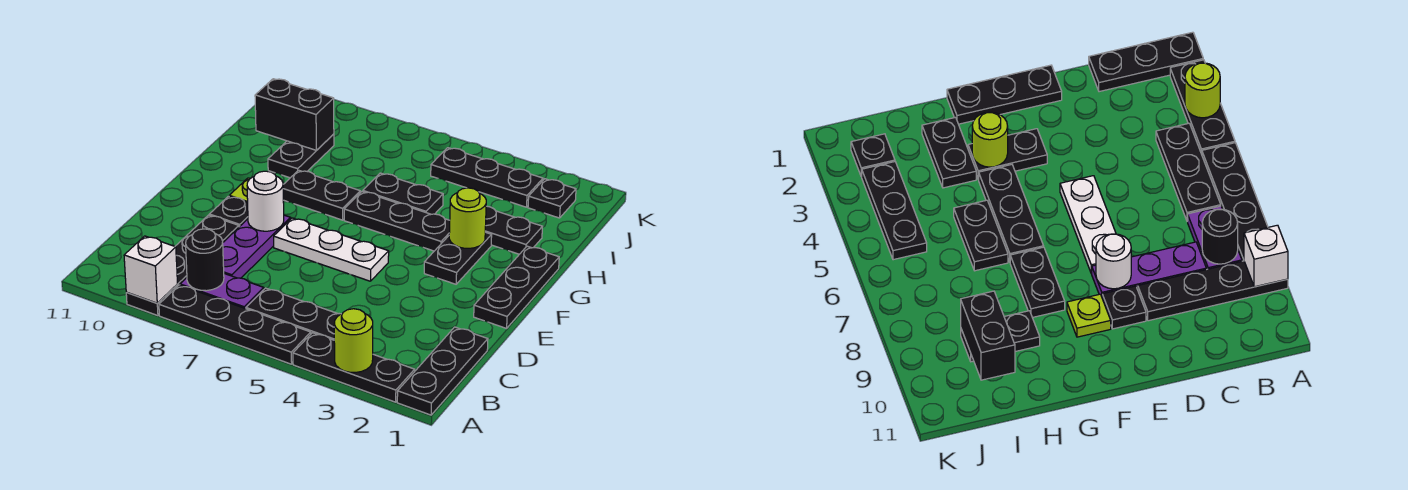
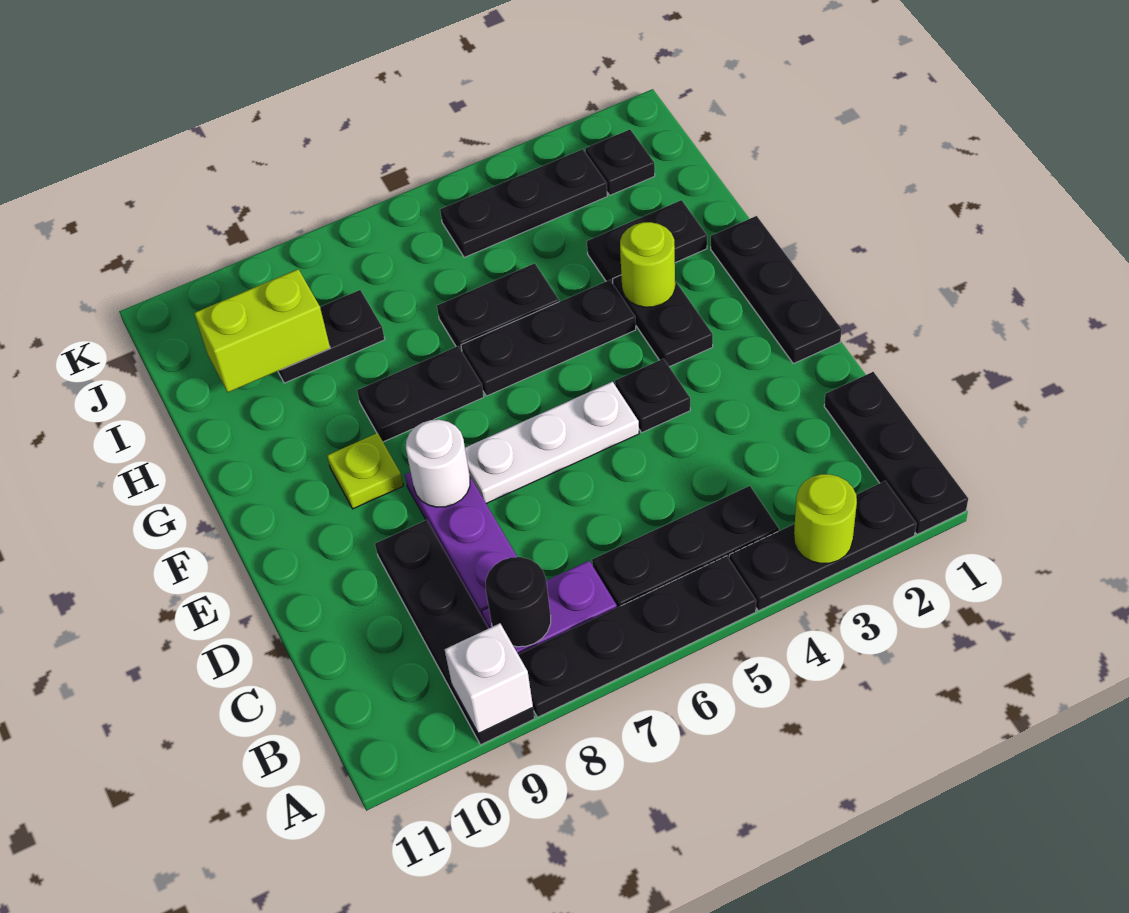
black 1x1 plate [209,196,248,227] -> black 1x1 plate moved to [615,359,690,432]
black 1x2 plate [268,134,334,178] -> black 1x2 plate turned to [278,290,385,383]
black 1x2 brick [255,79,334,150] -> lime 1x2 brick [194,269,330,392]

